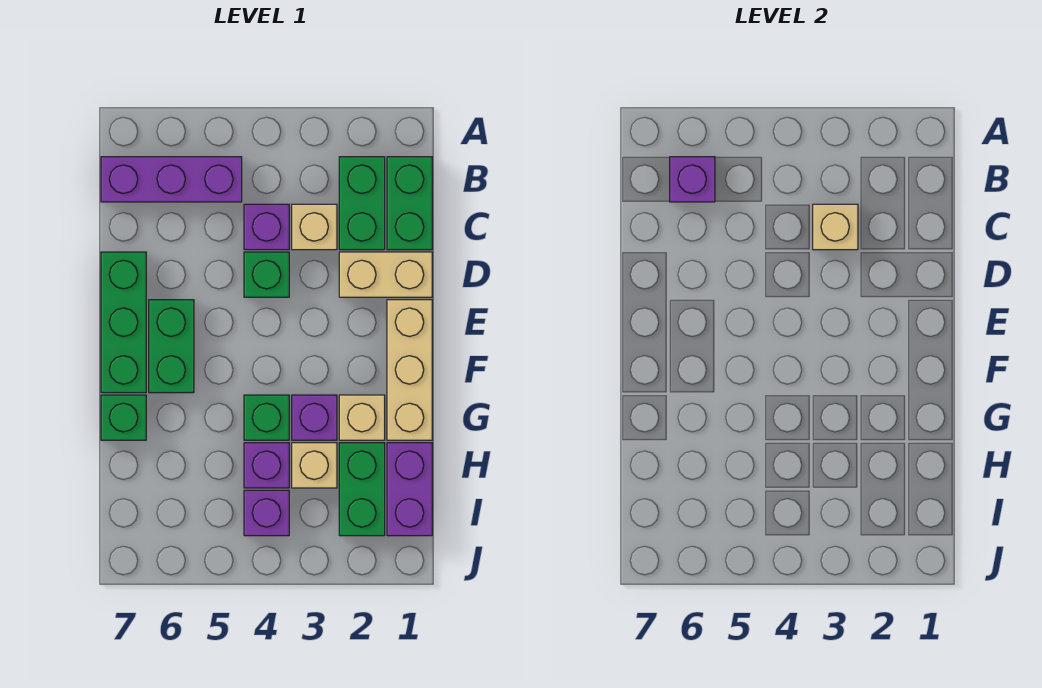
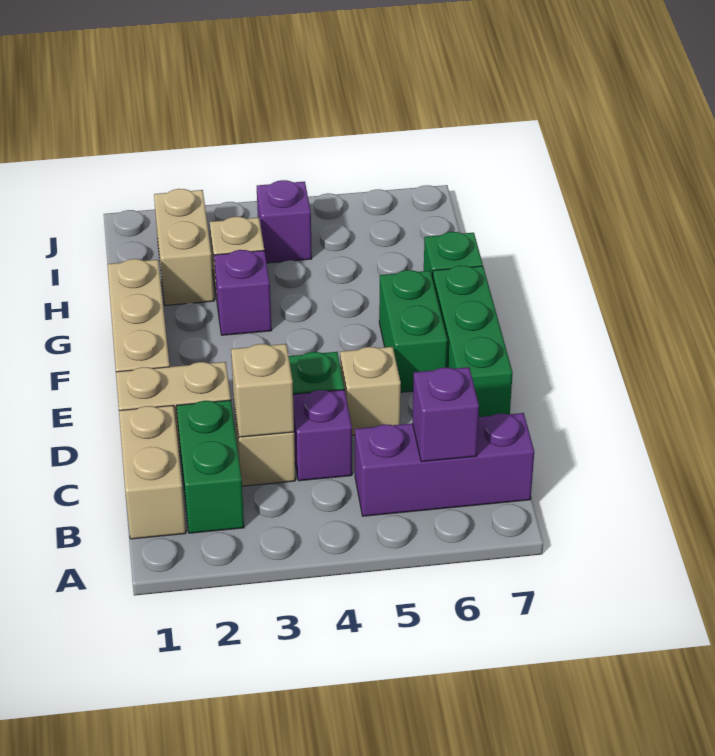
green 1x2 brick [387,157,432,250] -> tan 1x2 brick [119,406,186,539]
tan 1x1 brick [339,395,385,440] -> tan 1x1 brick moved to [340,347,401,435]
green 1x1 brick [244,395,289,440] -> none
purple 1x2 brick [387,443,432,536] -> none
green 1x2 brick [339,443,385,536] -> tan 1x2 brick [154,189,214,305]
purple 1x1 brick [244,443,289,488] -> none

